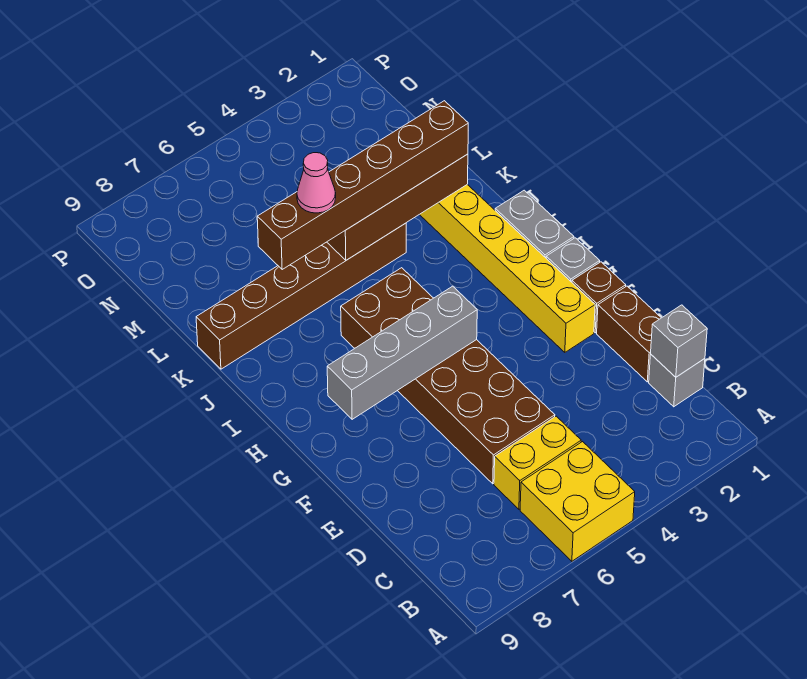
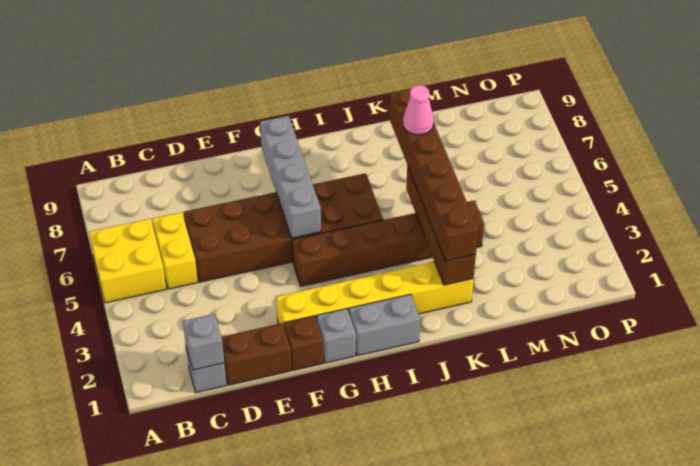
brown 1x6 brick [196,223,406,369] -> brown 1x6 brick turned to [292,200,484,286]

